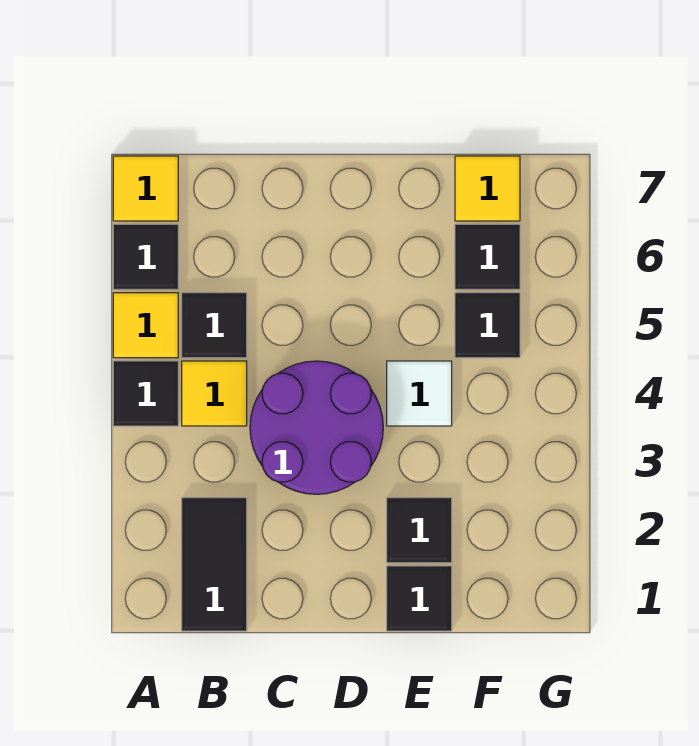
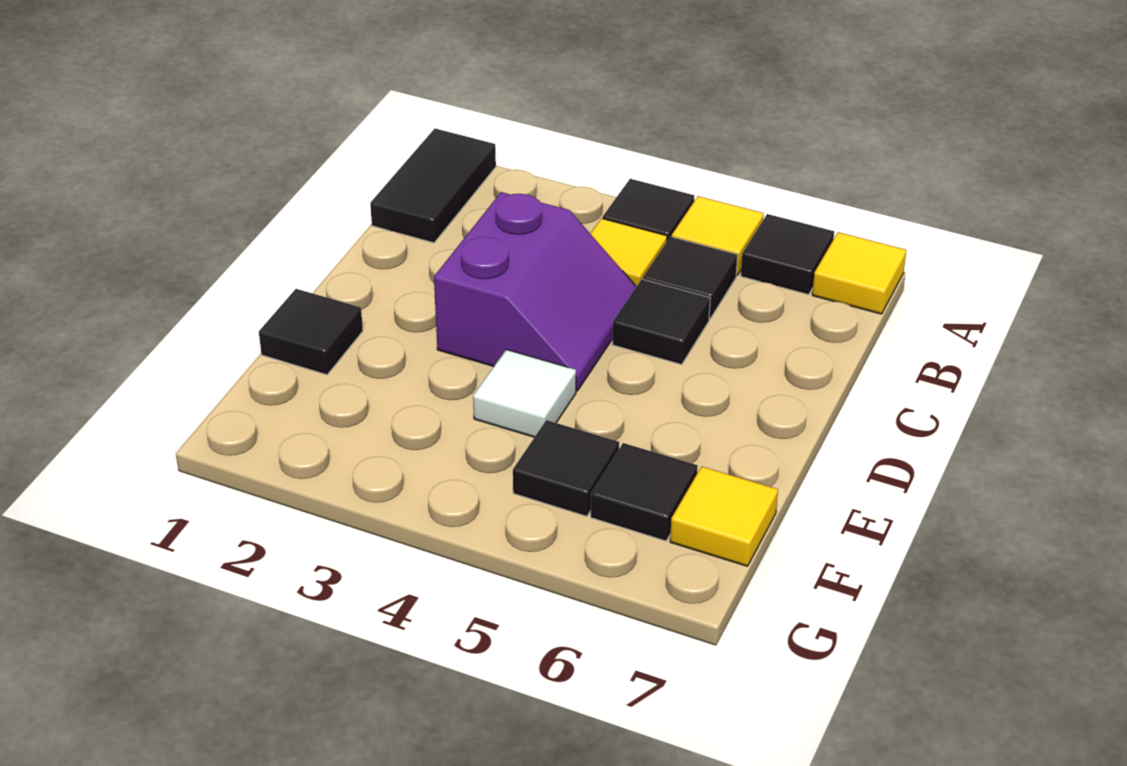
black 1x2 tile [182,498,247,631] -> black 1x2 tile turned to [370,129,496,243]
purple 2x2 round brick [250,361,383,494] -> purple 2x2 slope [434,192,636,391]
black 1x1 tile [387,498,452,563] -> black 1x1 tile moved to [612,279,710,365]

